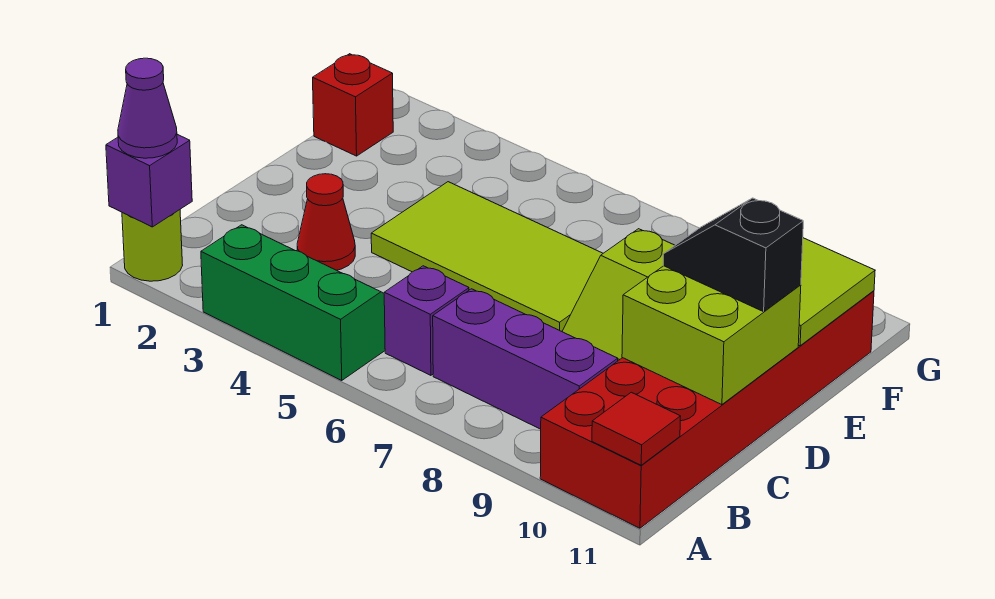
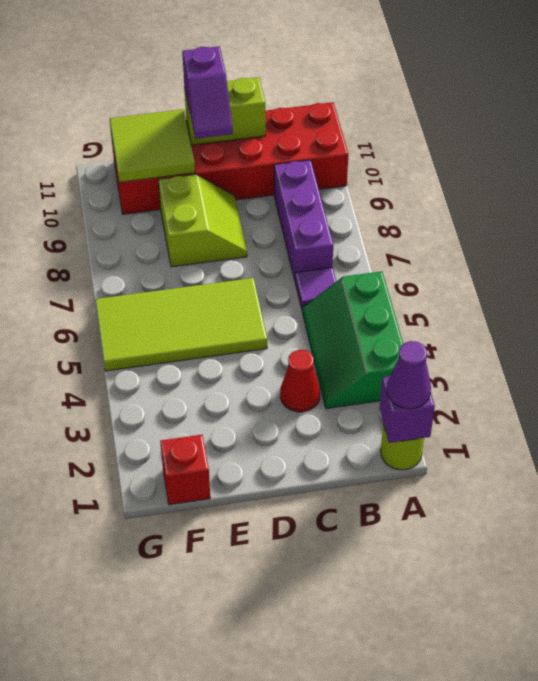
red 1x1 tile [592,392,681,465] -> none
purple 1x1 brick [384,266,469,375] -> purple 1x1 tile [295,267,336,311]
lime 2x2 brick [622,266,801,405] -> lime 1x2 brick [184,77,266,145]
lime 2x4 tile [371,182,603,331] -> lime 2x4 tile turned to [95,278,267,371]
black 1x2 slope [663,198,803,312] -> purple 1x2 slope [182,46,233,139]

